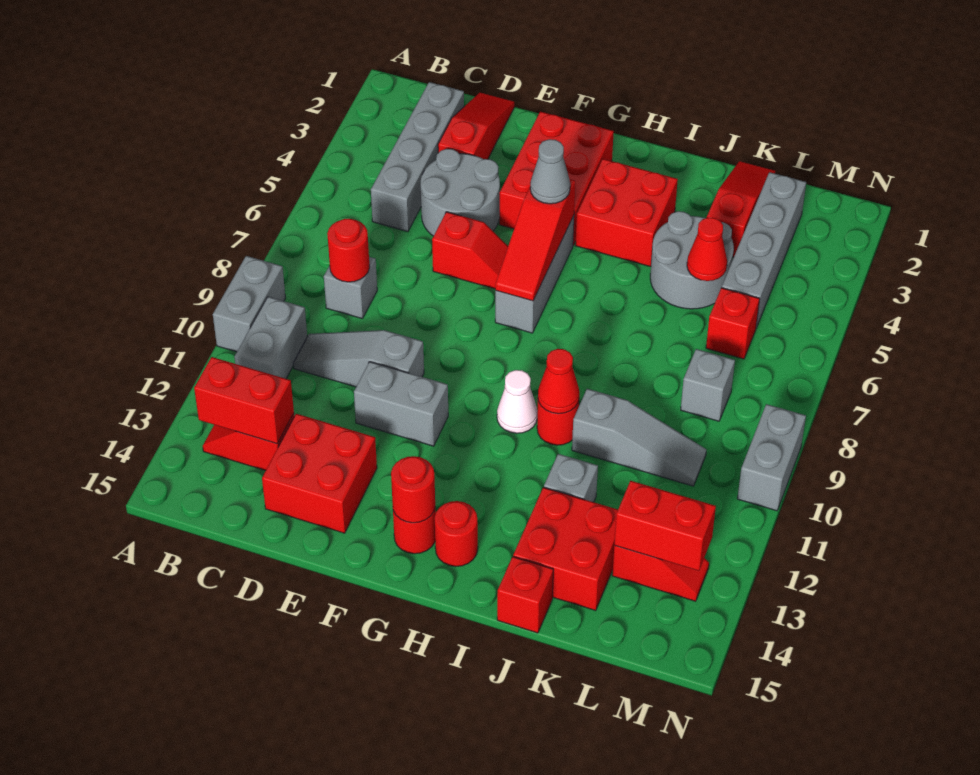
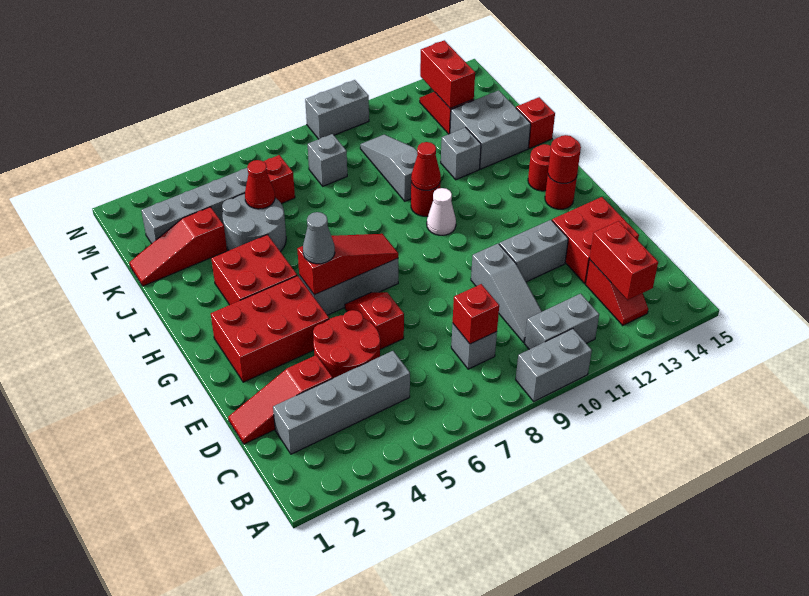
red 1x1 round brick [327,219,370,282] -> red 1x1 brick [453,284,499,344]
grey 2x2 round brick [421,149,500,236] -> red 2x2 round brick [313,310,380,378]
grey 1x2 brick [354,362,448,446] -> grey 1x2 brick turned to [499,220,568,282]
red 2x2 brick [513,487,618,611] -> grey 2x2 brick [450,90,531,169]

